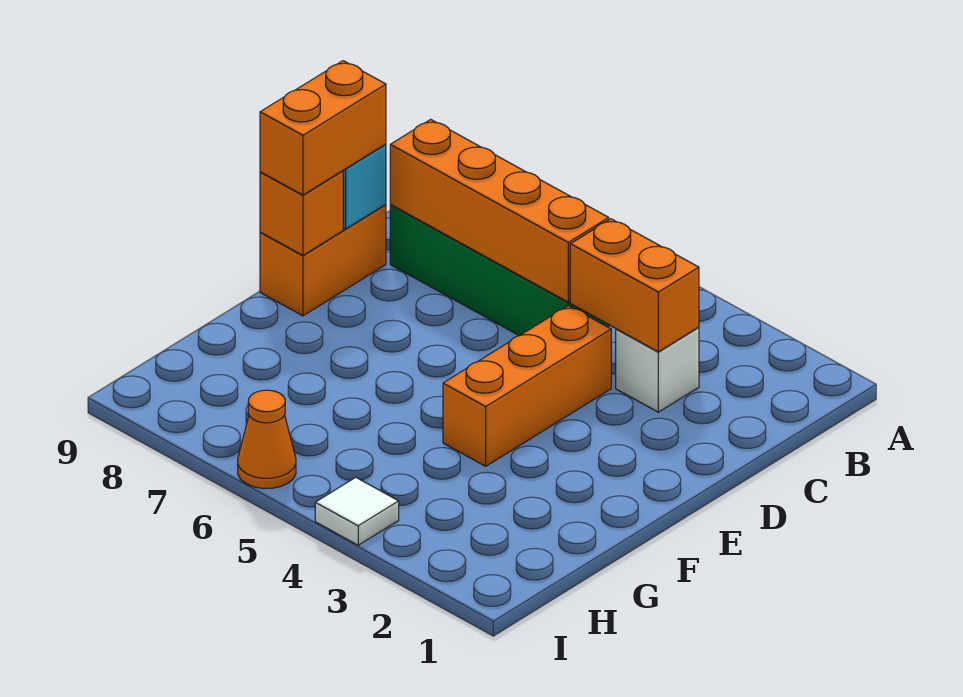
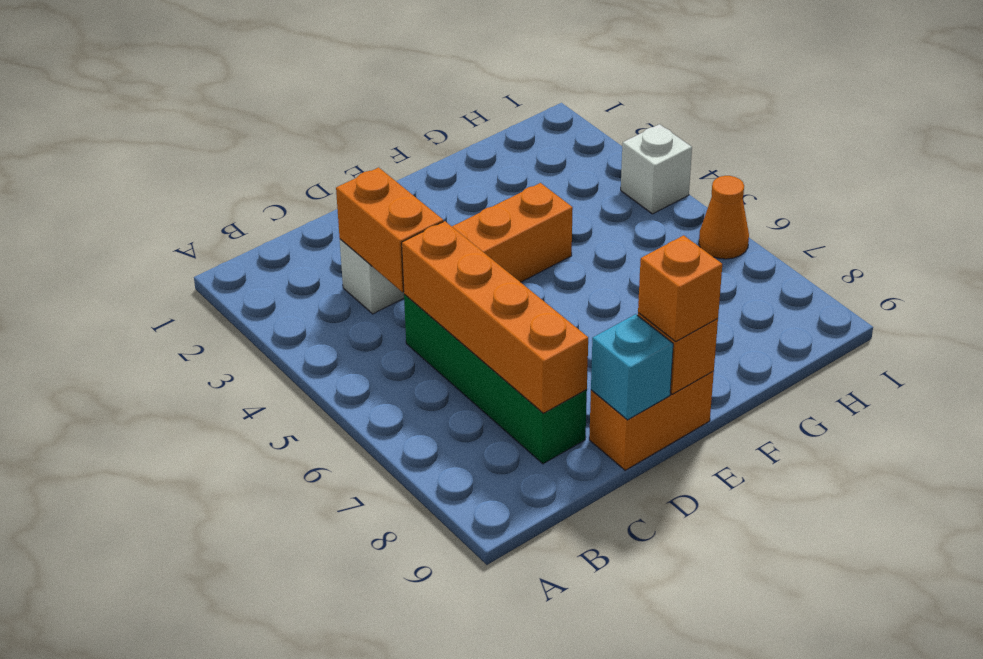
orange 1x2 brick [260,61,386,195] -> orange 1x1 brick [638,235,722,341]
white 1x1 tile [315,477,399,545] -> white 1x1 brick [621,124,692,214]

